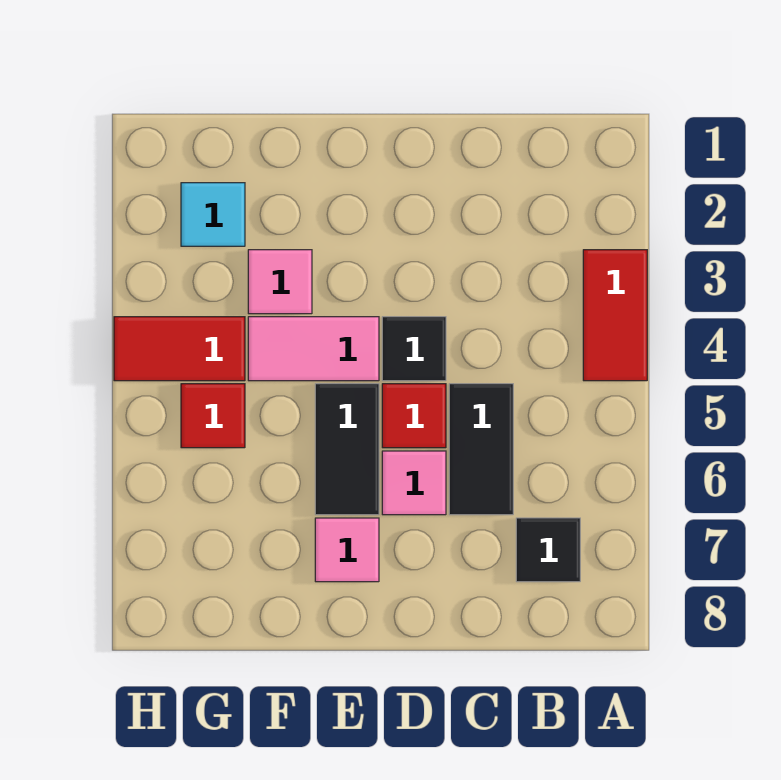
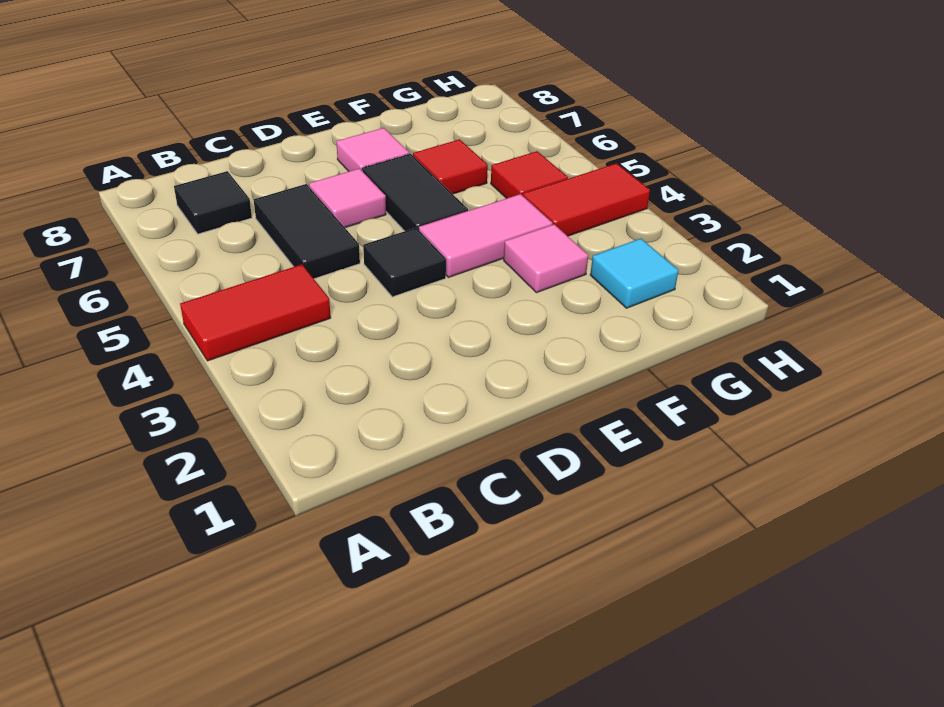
red 1x2 tile [583,250,647,381] -> red 1x2 tile turned to [180,264,331,361]
red 1x1 tile [382,384,446,448] -> red 1x1 tile moved to [413,139,488,194]

